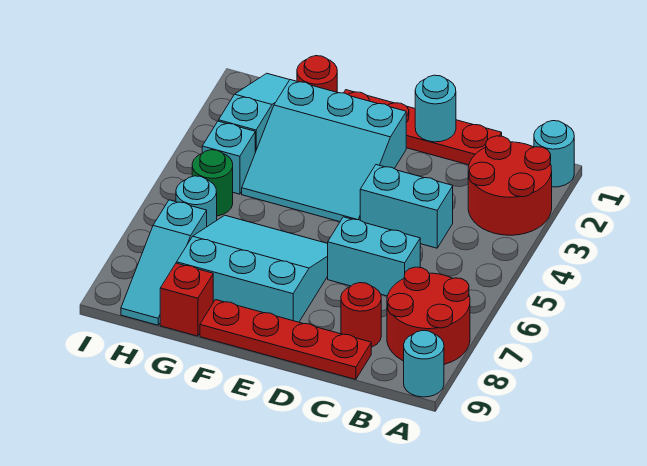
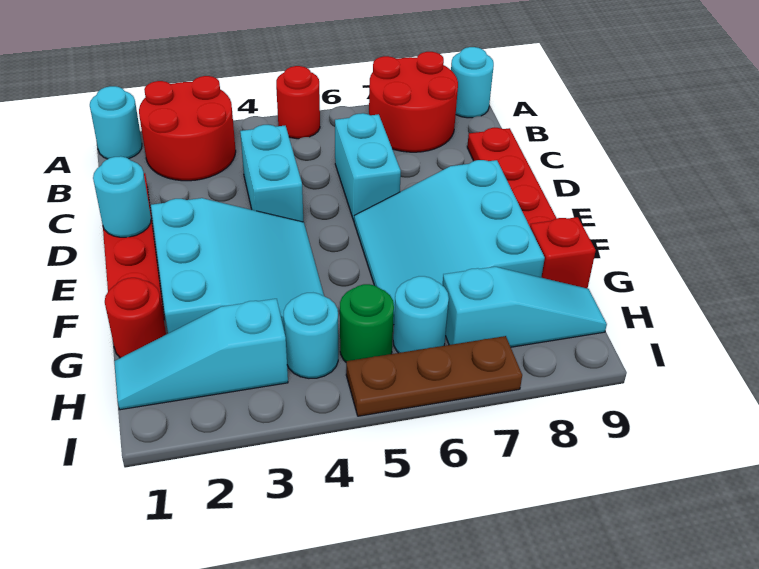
red 1x1 round brick [341,283,381,347] -> red 1x1 round brick moved to [276,66,320,139]
cyan 1x1 brick [202,121,255,194] -> cyan 1x1 round brick [284,293,338,378]
none -> brown 1x3 plate [346,336,522,416]

